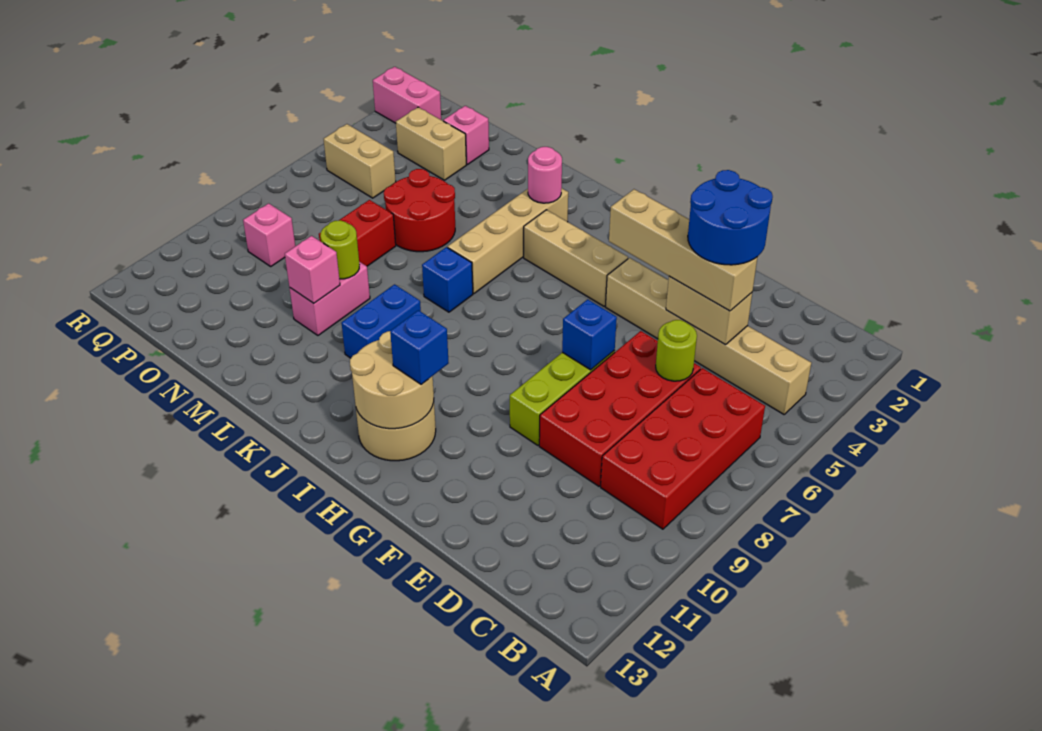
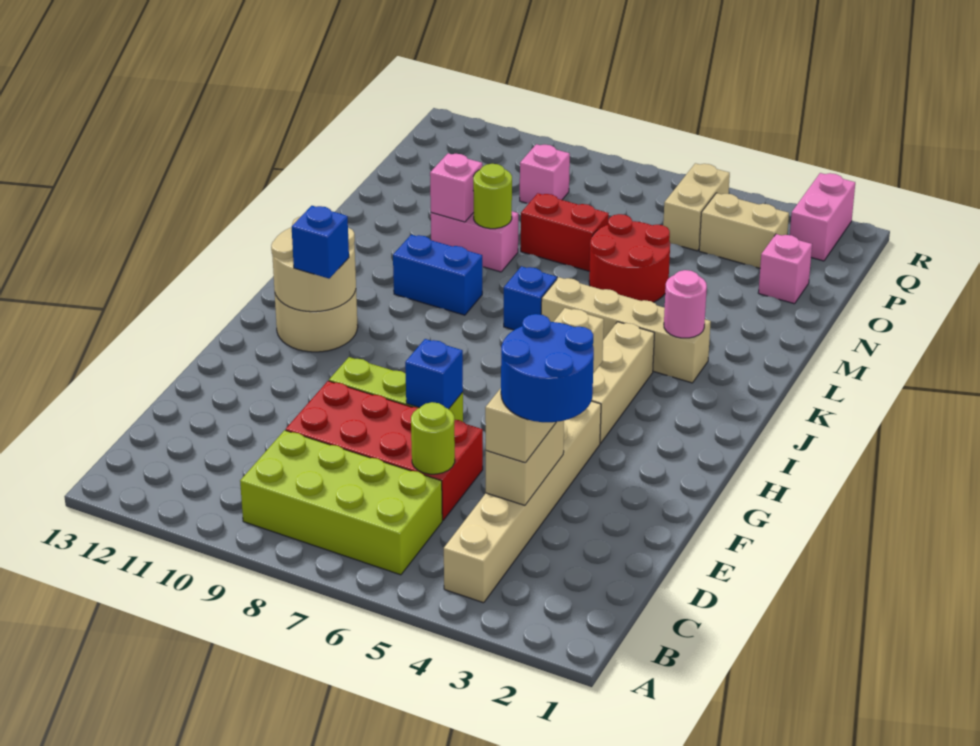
red 2x4 brick [601,368,765,529] -> lime 2x4 brick [240,430,442,575]
tan 1x2 brick [396,107,466,180] -> tan 1x2 brick turned to [699,193,789,268]

